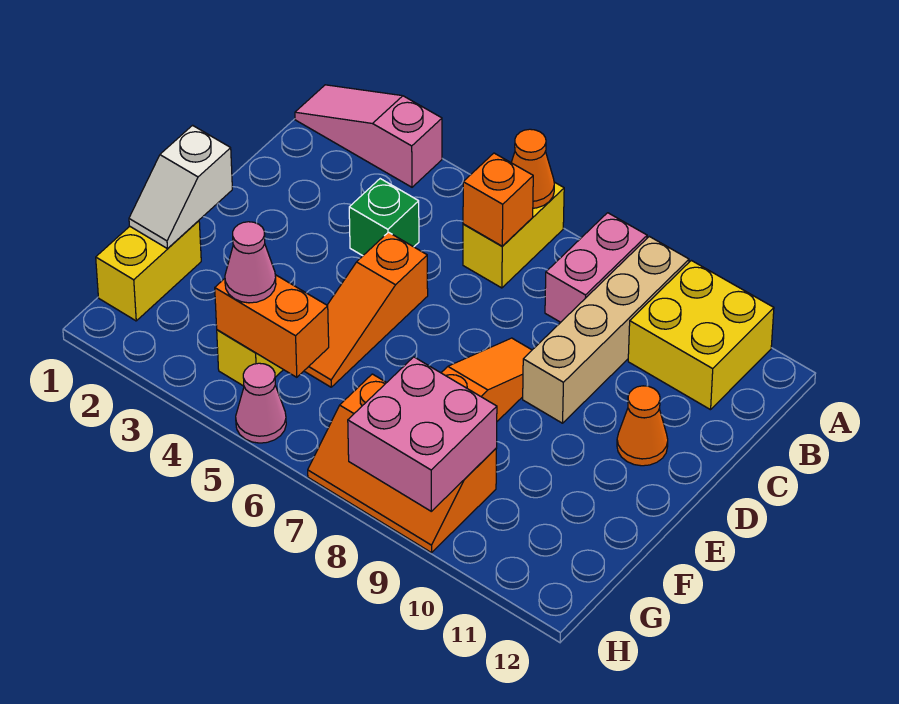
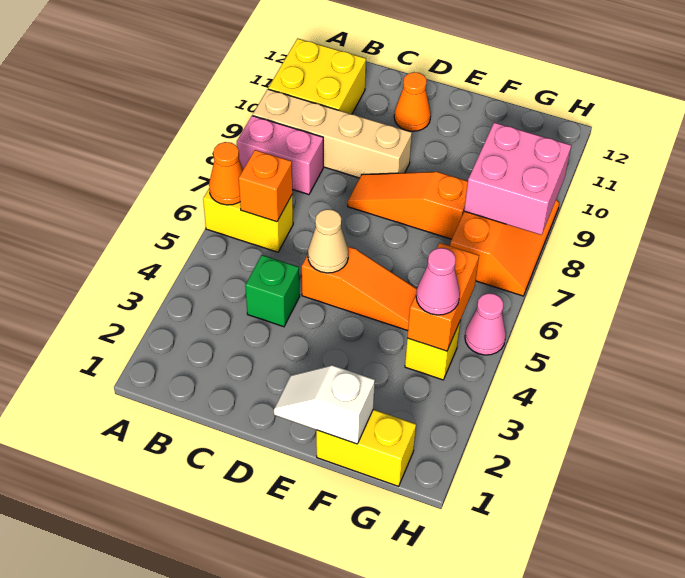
pink 1x3 slope [295,85,442,187] -> none
none -> tan 1x1 cone [308,209,348,273]
white 1x2 slope [129,125,232,249] -> white 1x2 slope turned to [274,365,375,444]

